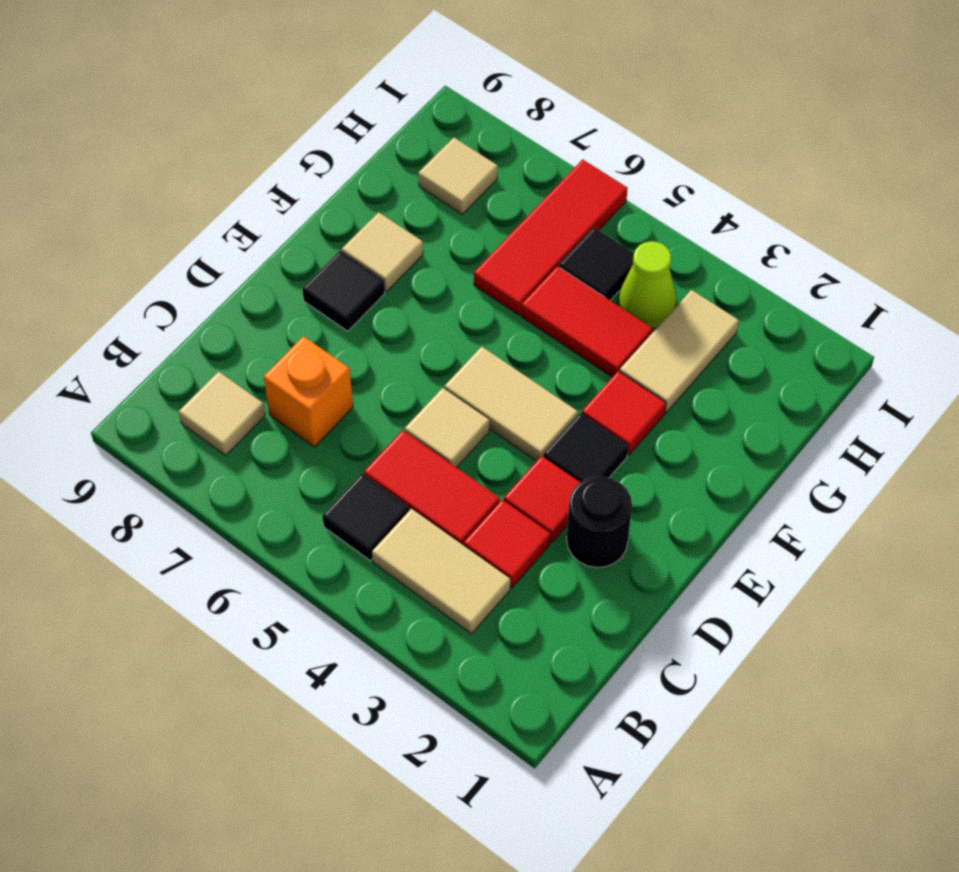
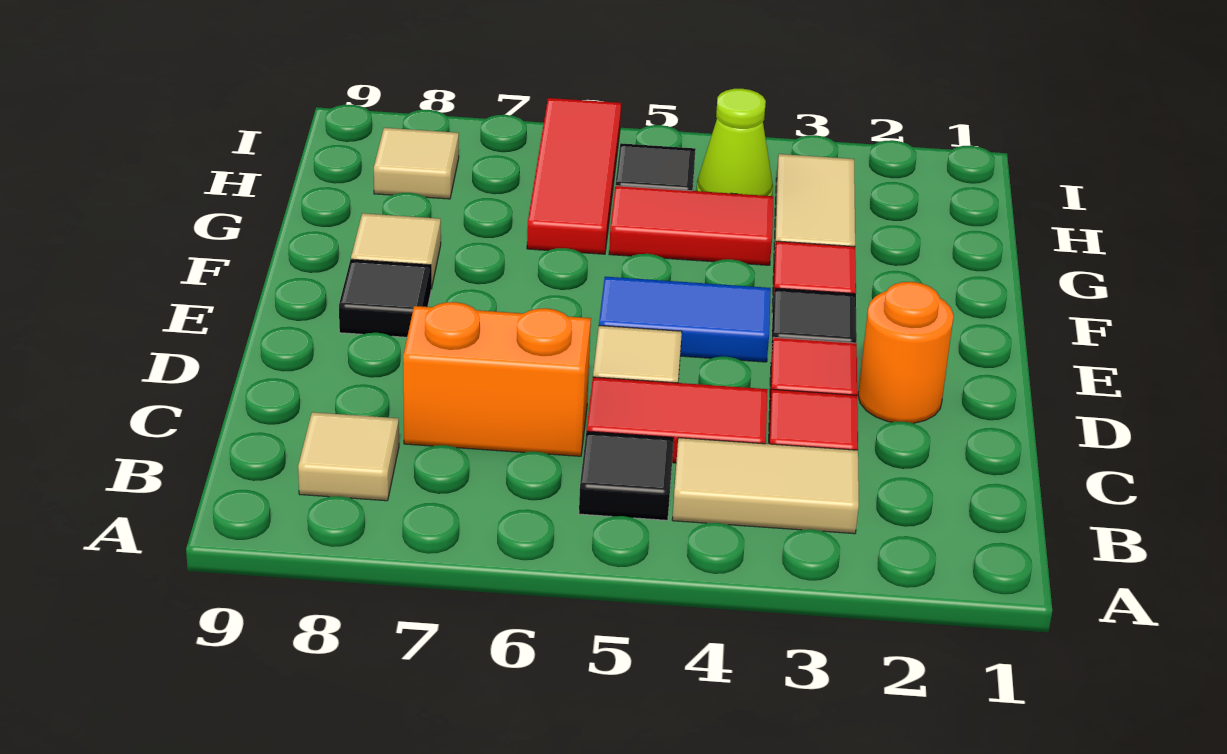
orange 1x1 brick [264,336,353,447] -> orange 1x2 brick [403,302,591,456]
black 1x1 round brick [567,476,632,568] -> orange 1x1 round brick [858,282,954,423]
tan 1x2 tile [445,347,578,461] -> blue 1x2 tile [599,277,771,362]

